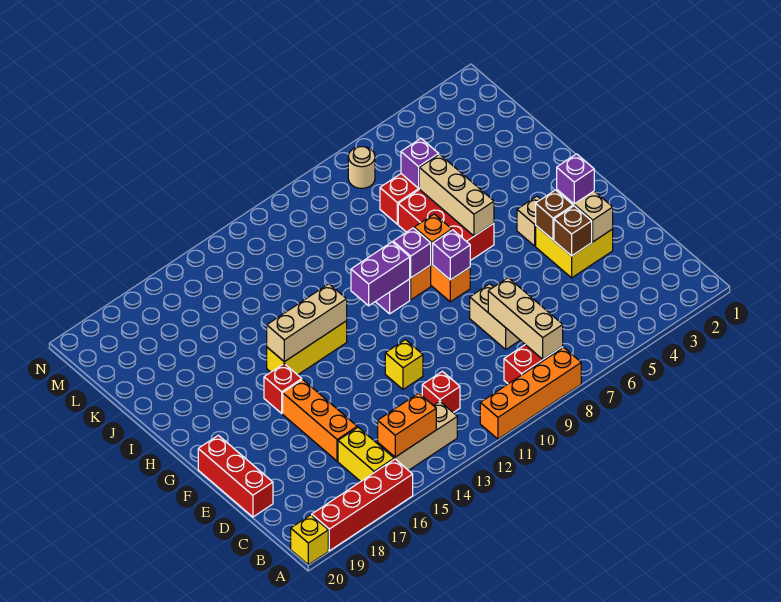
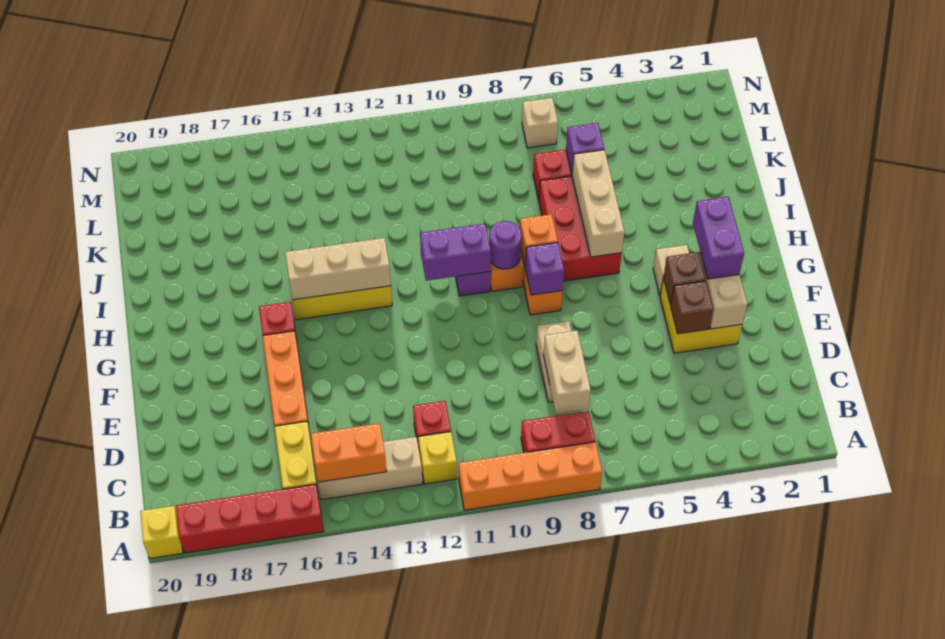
tan 1x3 brick [488,278,563,359] -> tan 1x2 brick [544,331,591,414]
red 1x3 brick [198,435,273,517] -> none
yellow 1x1 brick [385,340,423,389] -> yellow 1x1 brick moved to [418,432,457,484]
purple 1x1 brick [557,154,594,204] -> purple 1x2 brick [693,197,744,279]
purple 1x1 brick [393,228,431,278] -> purple 1x1 round brick [489,221,522,269]
tan 1x1 round brick [348,147,375,188] -> tan 1x1 brick [522,98,558,148]

